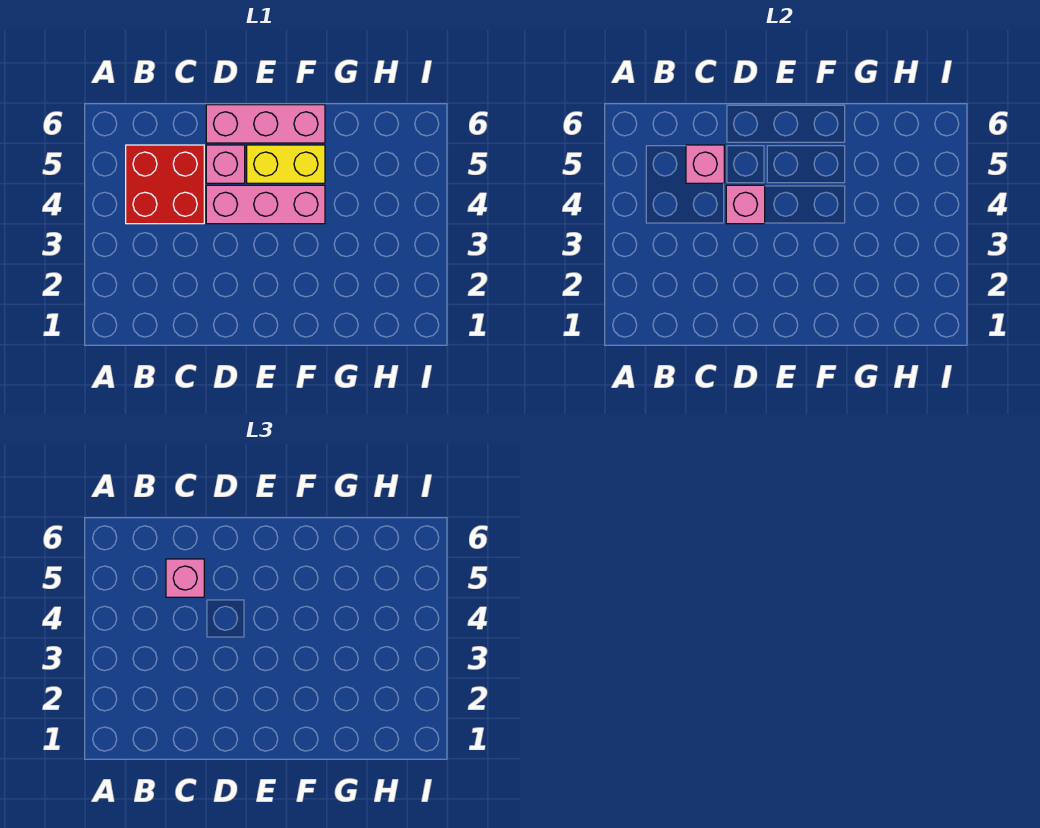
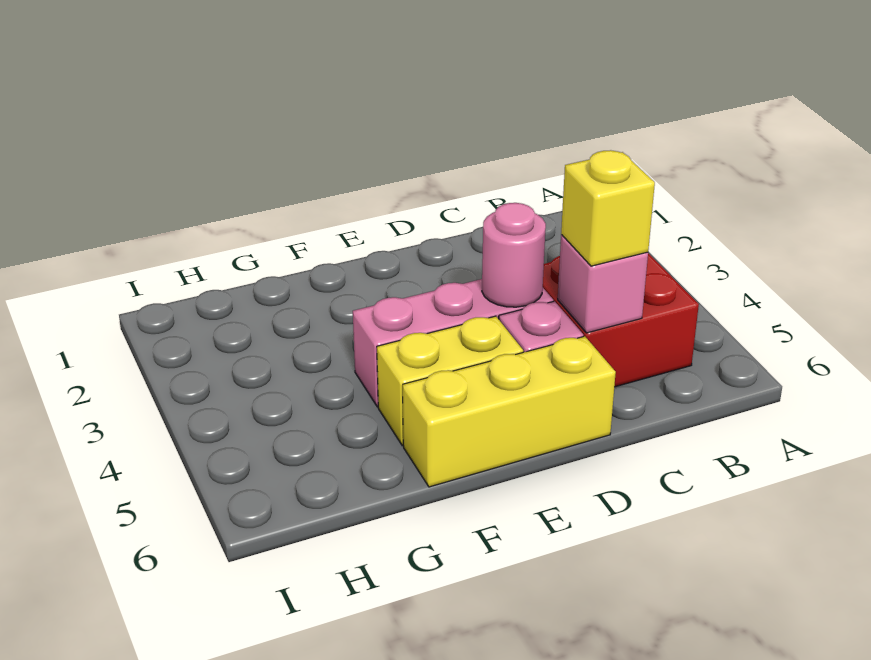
pink 1x1 brick [166,559,204,597] -> yellow 1x1 brick [561,150,655,266]
pink 1x1 brick [726,185,765,224] -> pink 1x1 round brick [482,203,546,307]
pink 1x3 brick [206,105,325,143] -> yellow 1x3 brick [403,336,616,487]

